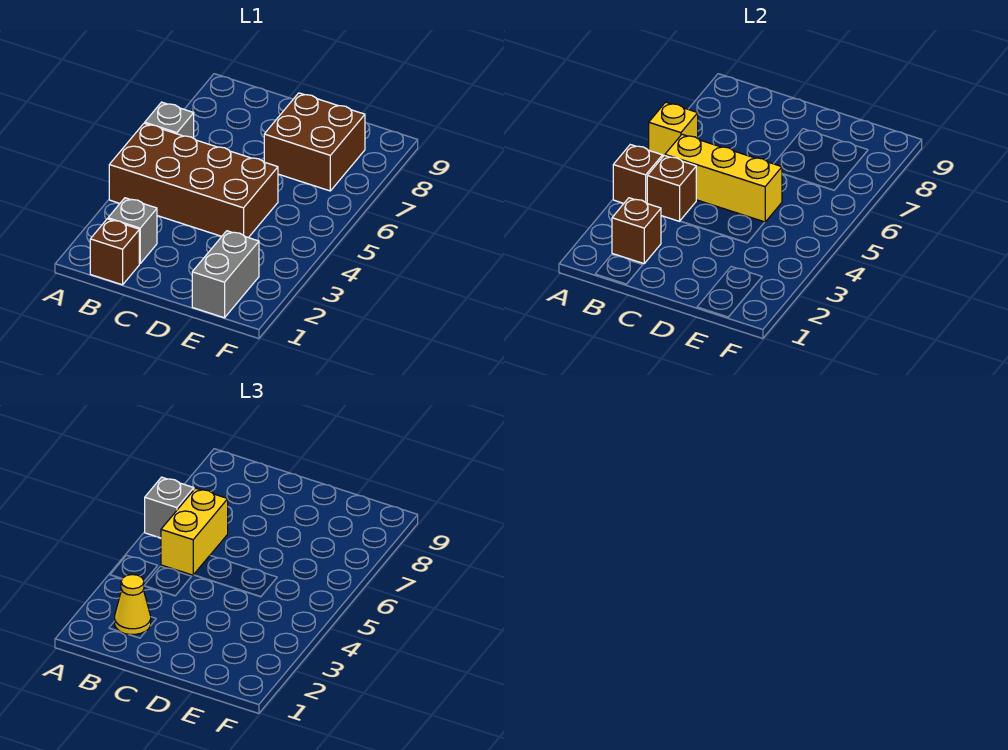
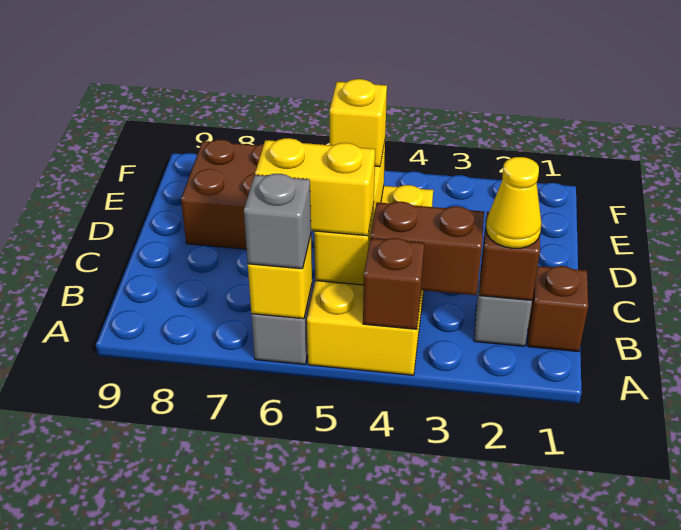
brown 2x4 brick [109,123,278,238] -> yellow 2x4 brick [307,185,433,375]
brown 1x1 brick [647,156,696,221] -> brown 1x2 brick [370,202,484,295]
none -> yellow 1x1 brick [330,79,387,167]
grey 1x2 brick [192,231,259,318] -> none

